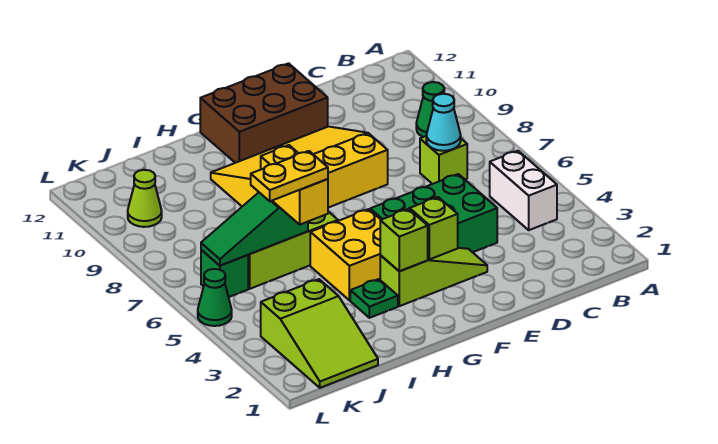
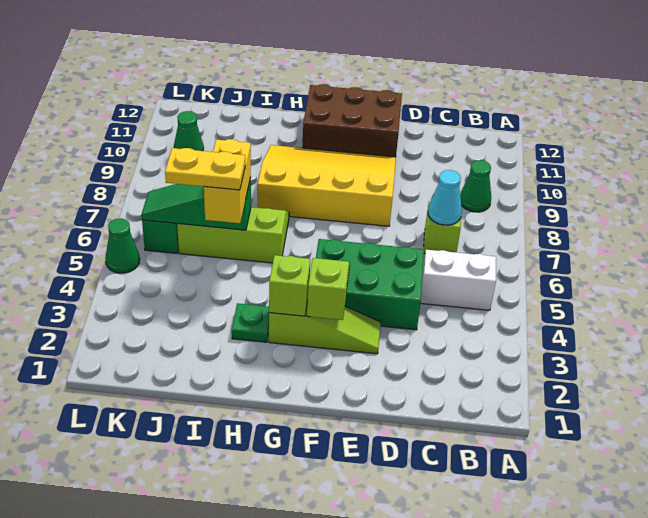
white 1x2 brick [490,151,557,230] -> white 1x2 brick turned to [421,250,496,310]
yellow 2x2 brick [310,209,381,300] -> none
lime 2x3 slope [261,279,378,388] -> none
lime 1x1 cone [128,170,162,227] -> green 1x1 cone [174,111,204,151]

